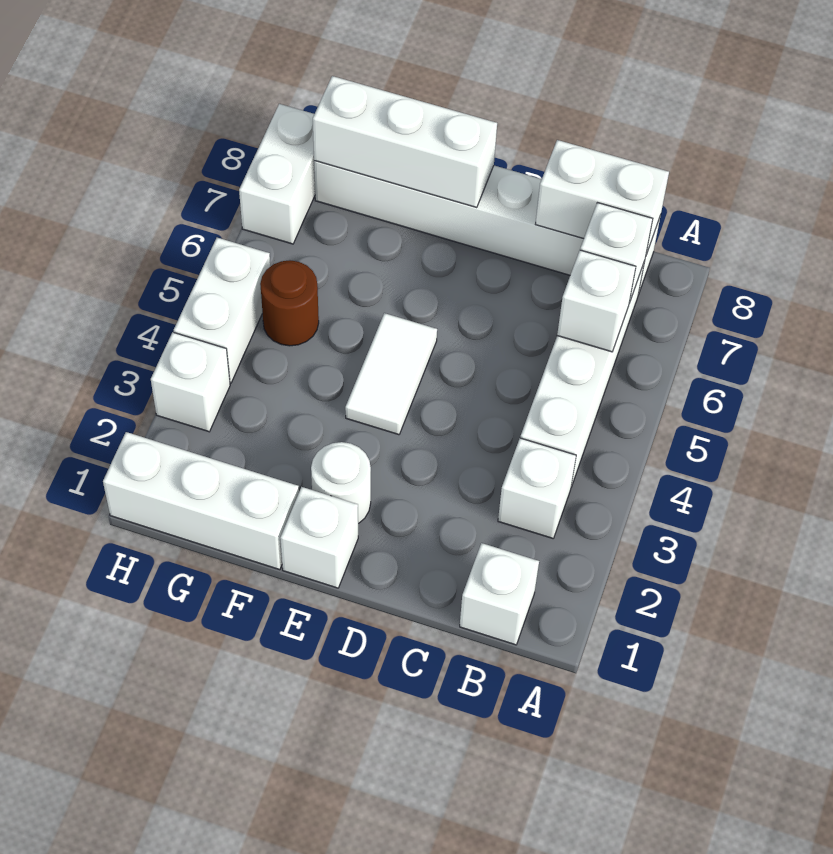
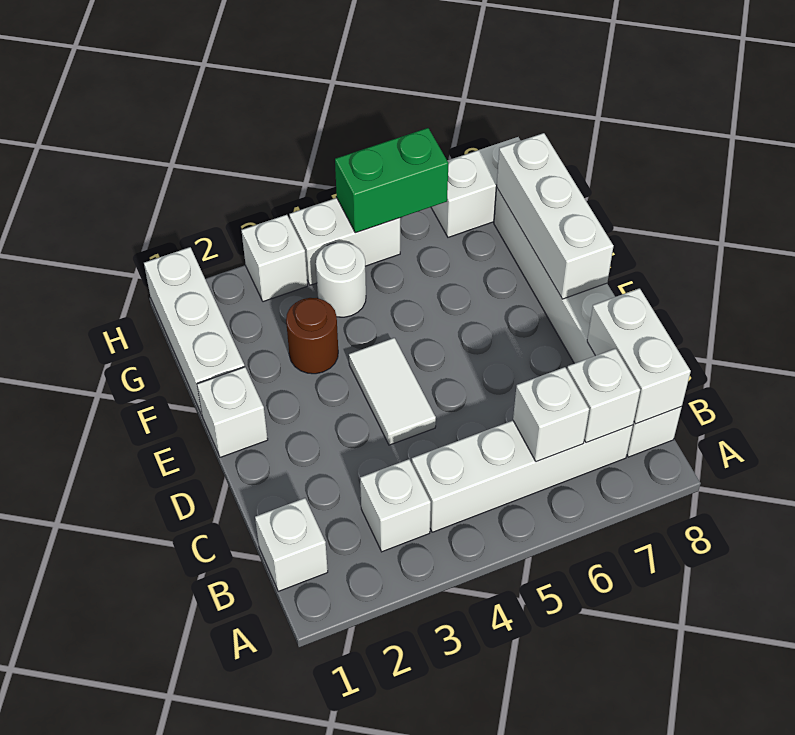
white 1x1 round brick [311,442,371,524] -> white 1x1 round brick moved to [316,242,366,317]
white 1x2 tile [345,313,437,435] -> white 1x2 tile turned to [349,338,436,445]
brown 1x1 round brick [260,260,319,346] -> brown 1x1 round brick moved to [286,298,338,374]
none -> green 1x2 brick [335,128,449,233]

